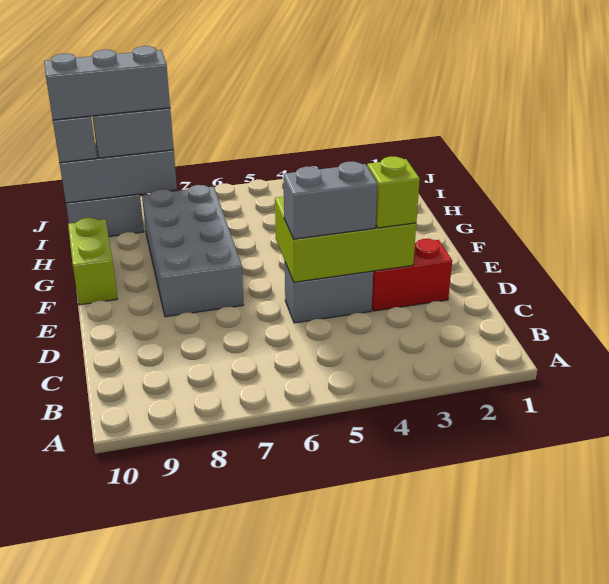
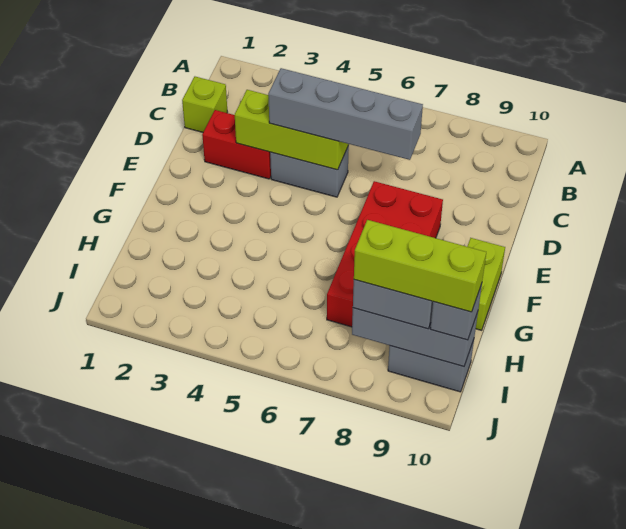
lime 2x3 brick [275,197,416,282] -> lime 1x3 brick [235,90,349,170]
lime 1x1 brick [367,157,420,228] -> lime 1x1 brick moved to [182,77,227,132]
grey 1x2 brick [284,162,378,239] -> grey 1x4 brick [268,68,423,160]
grey 2x4 brick [142,185,244,317] -> red 2x4 brick [327,181,443,327]
grey 1x3 brick [44,46,170,120] -> lime 1x3 brick [354,220,486,312]

